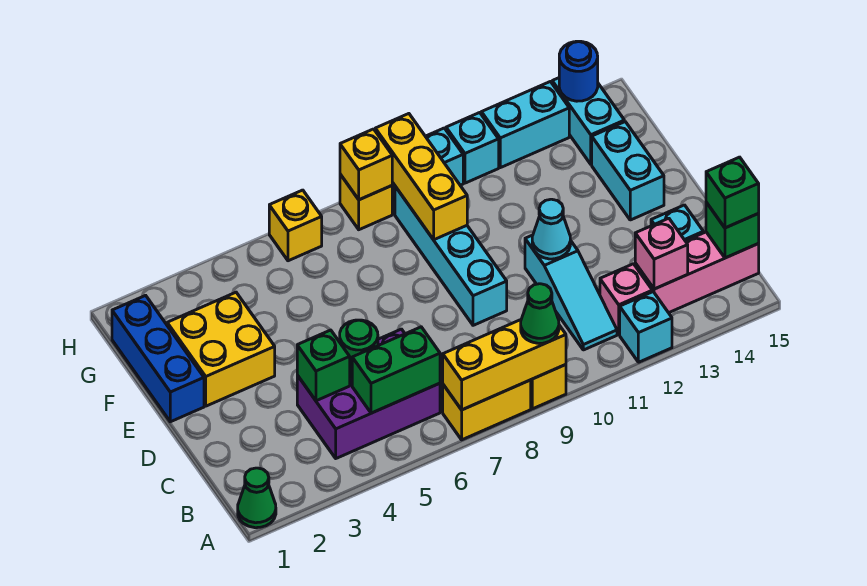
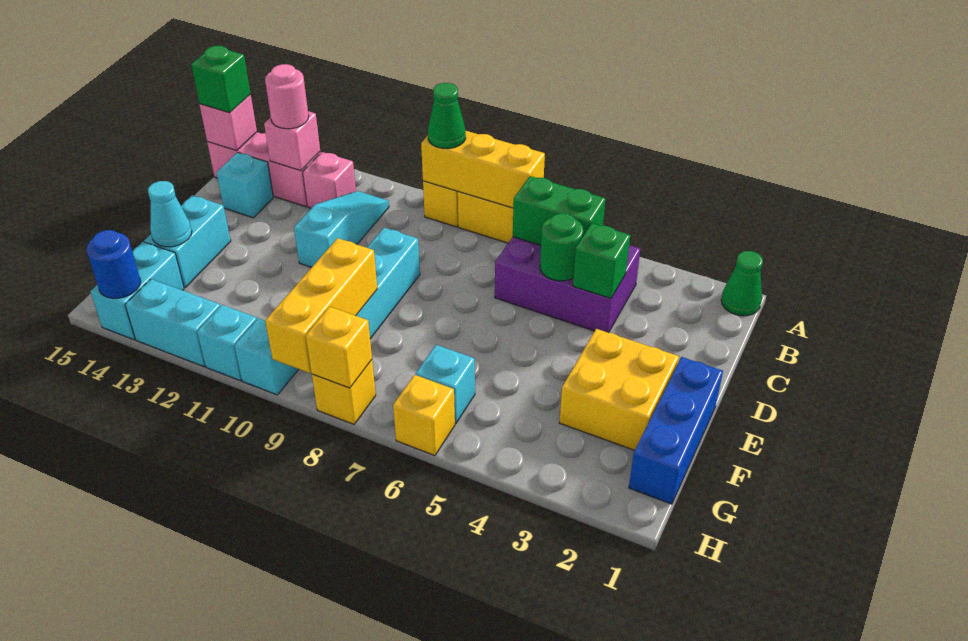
cyan 1x1 brick [620,292,672,362] -> cyan 1x1 brick moved to [416,345,475,423]
none -> pink 1x1 round brick [265,64,309,129]
green 1x1 brick [706,202,759,258] -> pink 1x1 brick [199,95,257,150]
cyan 1x1 cone [532,199,570,259] -> cyan 1x1 cone moved to [148,181,192,247]

